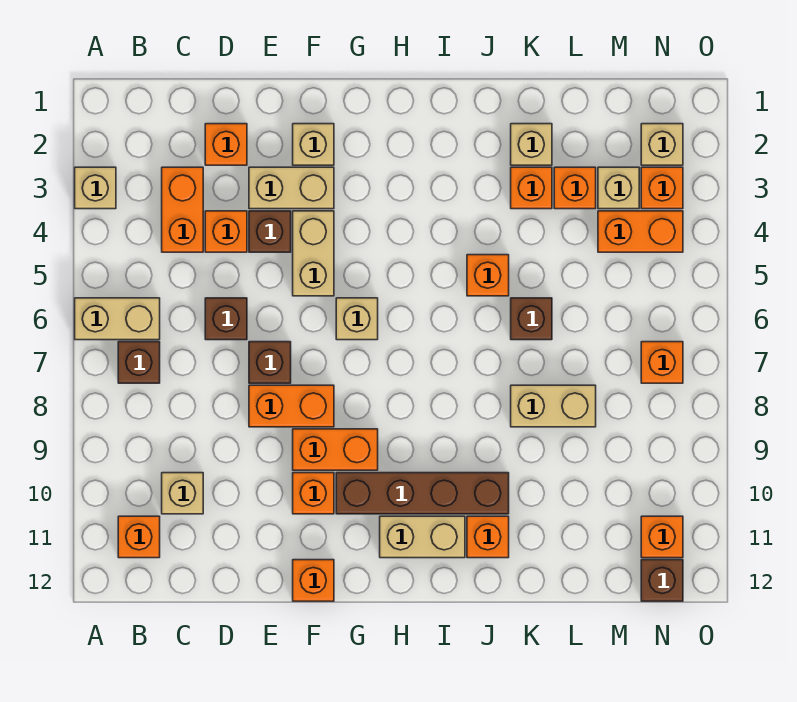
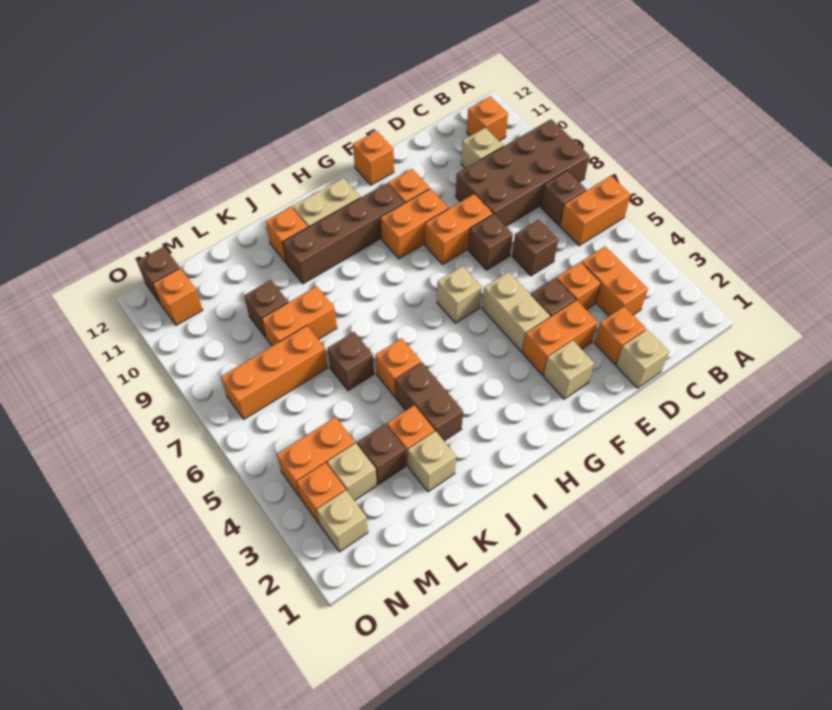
tan 1x1 brick [75,167,116,209] -> tan 1x1 brick moved to [616,330,669,388]
tan 1x2 brick [75,298,160,340] -> orange 1x2 brick [560,176,631,246]
none -> brown 2x4 brick [456,119,589,226]
tan 1x2 brick [249,167,334,209] -> orange 1x2 brick [523,300,598,375]
none -> brown 1x2 brick [395,362,463,441]
tan 1x2 brick [511,385,596,427] -> orange 1x2 brick [262,286,337,346]
orange 1x1 brick [554,167,596,209] -> brown 1x1 brick [357,424,406,484]
none -> brown 1x1 brick [244,280,288,337]
orange 1x1 brick [641,342,683,383] -> orange 1x3 brick [221,326,328,419]

